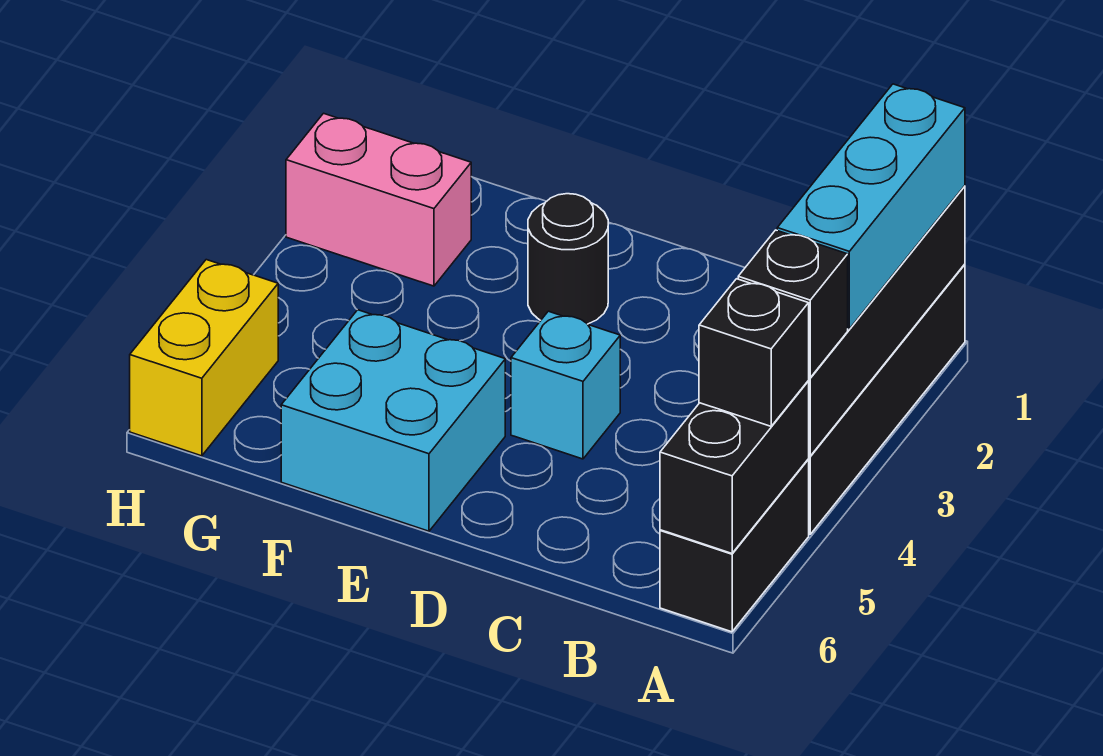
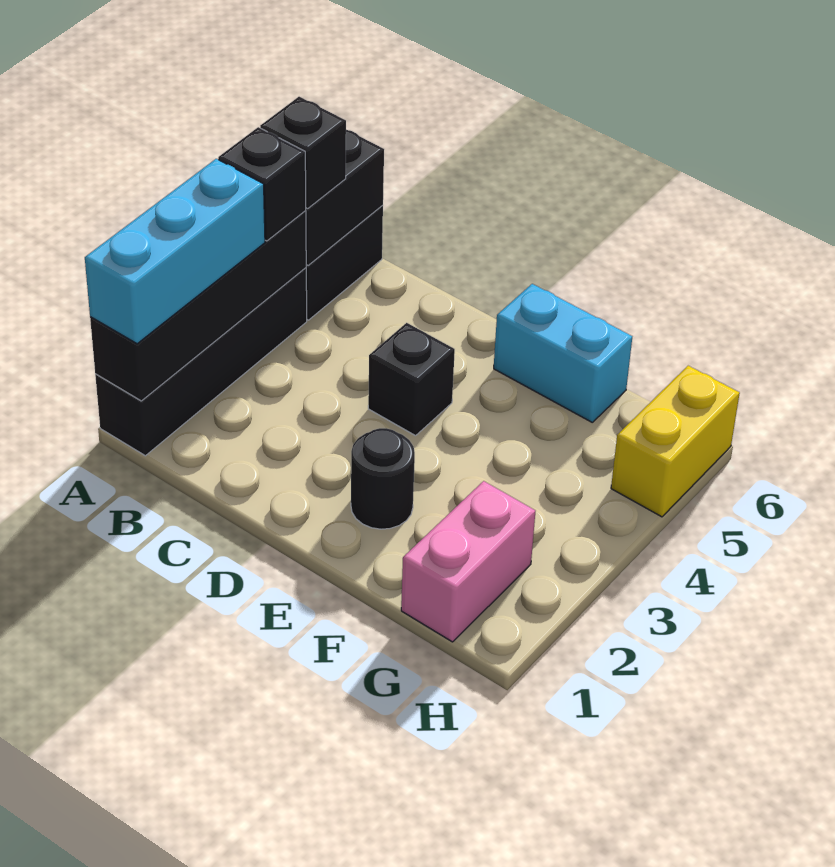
cyan 1x1 brick [511,311,620,459] -> black 1x1 brick [368,323,455,436]
cyan 2x2 brick [281,310,505,531] -> cyan 1x2 brick [494,284,632,422]
pink 1x2 brick [286,113,471,286] -> pink 1x2 brick turned to [401,481,535,642]

